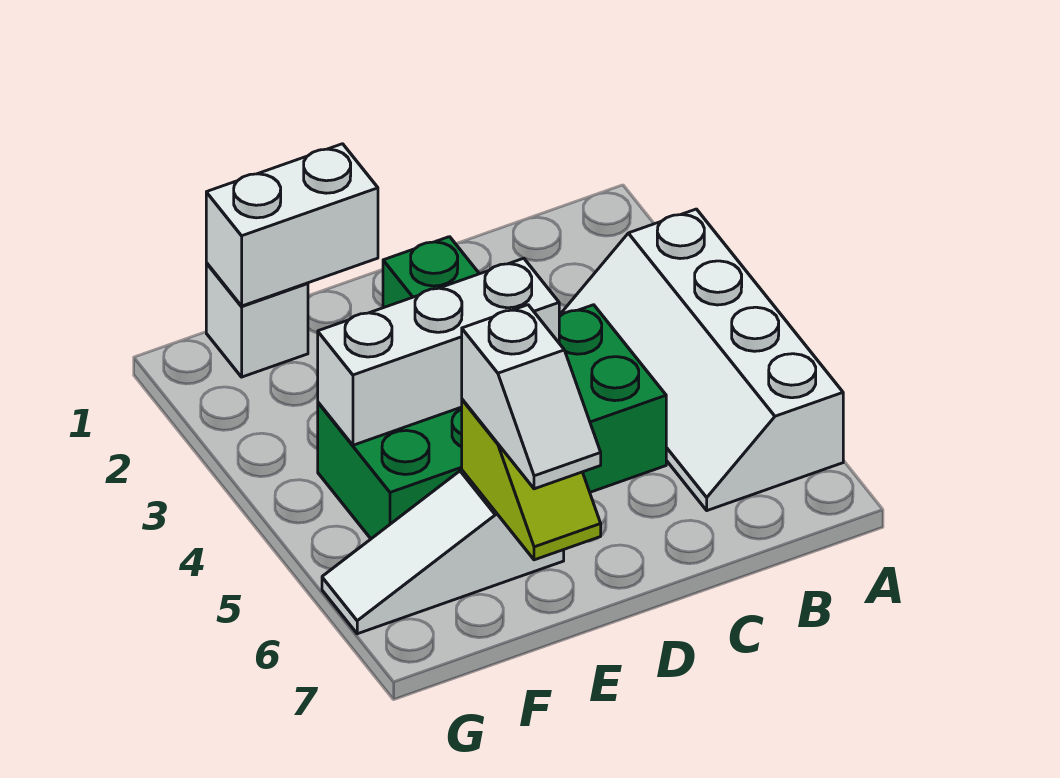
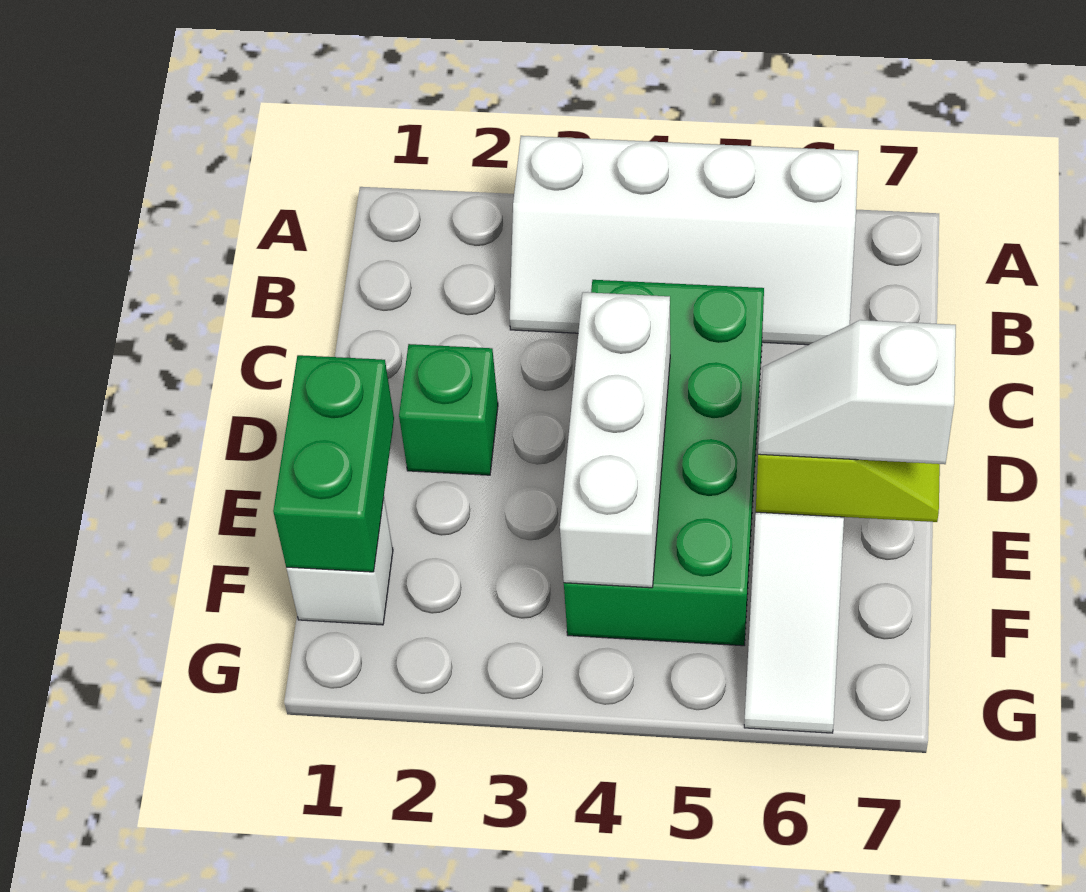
white 1x2 brick [206,144,378,306] -> green 1x2 brick [273,355,394,572]
white 1x2 slope [462,305,601,489] -> white 1x2 slope turned to [758,320,956,464]

